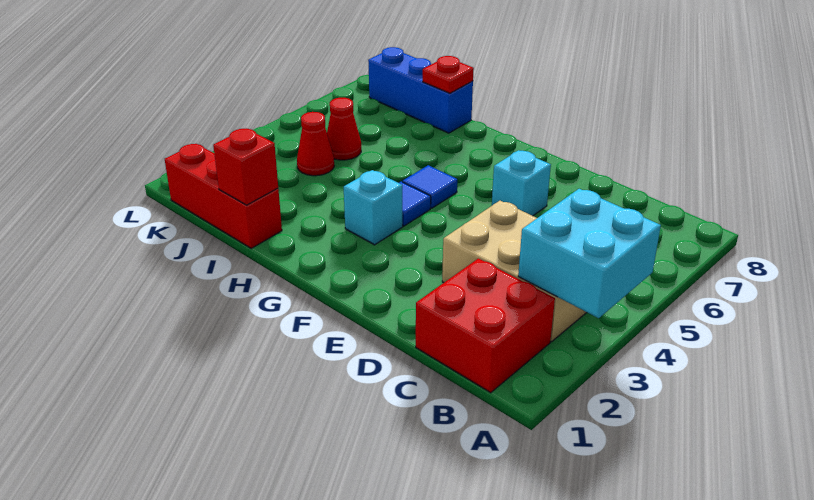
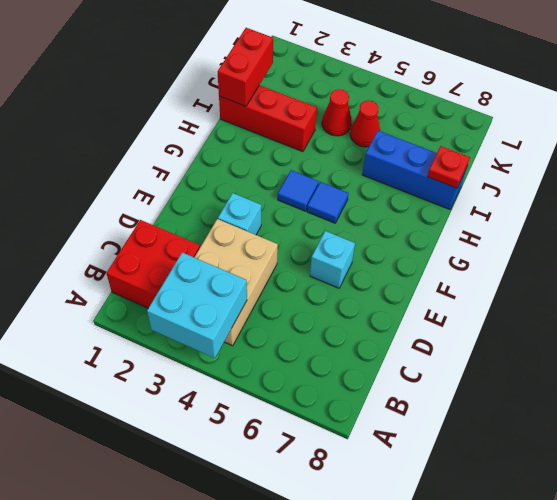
cyan 1x1 brick [344,170,403,245] -> cyan 1x1 brick moved to [218,193,262,235]
red 1x3 brick [165,144,282,248] -> red 1x3 brick turned to [219,85,317,152]
red 1x1 brick [213,129,278,205] -> red 1x2 brick [218,28,273,106]
blue 1x3 brick [368,47,473,133] -> blue 1x3 brick turned to [362,131,467,209]

